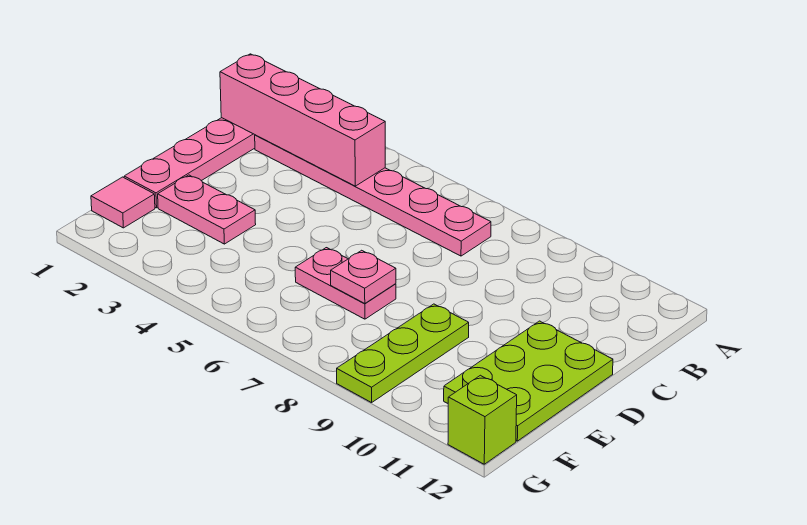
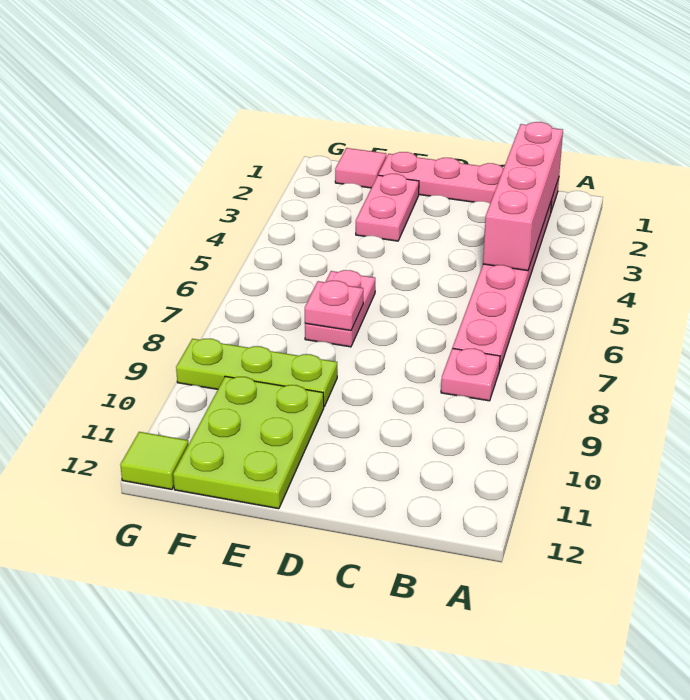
none -> pink 1x1 plate [441,348,500,401]
lime 2x3 plate [444,321,613,441] -> lime 2x3 plate turned to [173,376,324,509]
lime 1x1 brick [448,375,517,464] -> lime 1x1 tile [120,432,189,489]

